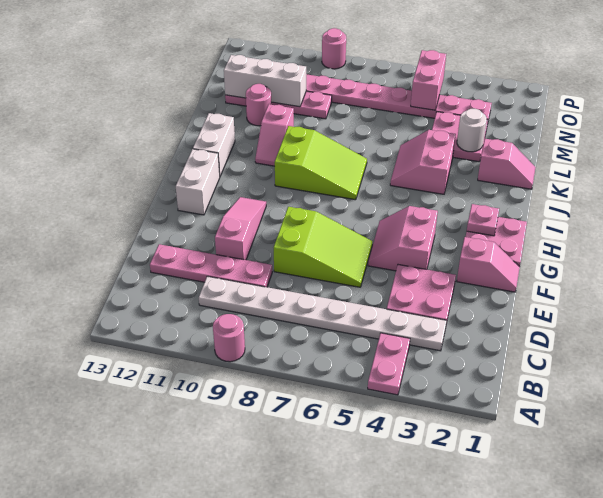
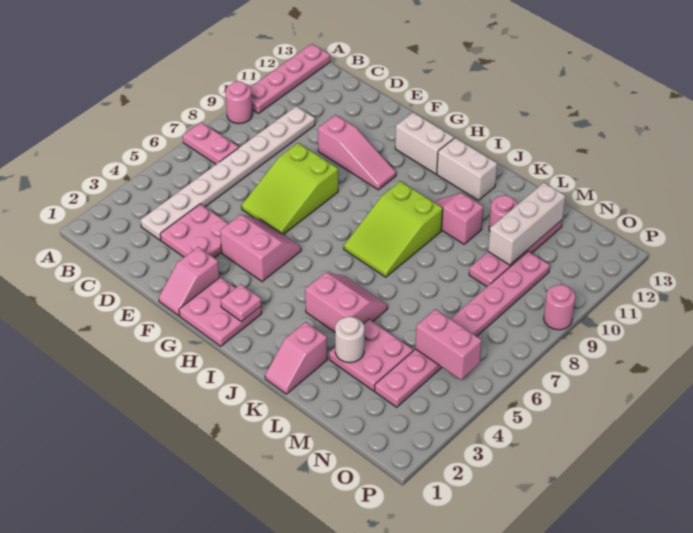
pink 1x2 plate [368,333,410,395] -> pink 1x2 plate moved to [183,122,239,164]
pink 1x4 plate [150,244,272,287] -> pink 1x4 plate moved to [250,44,330,113]

